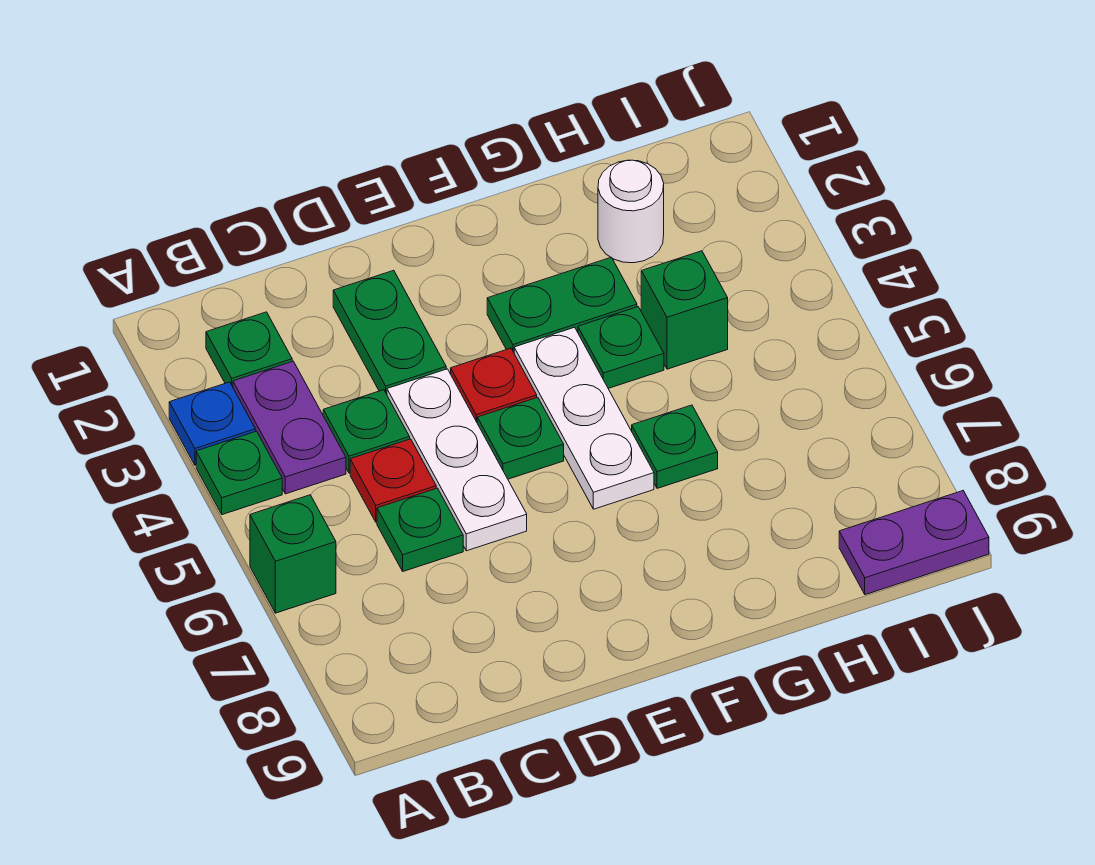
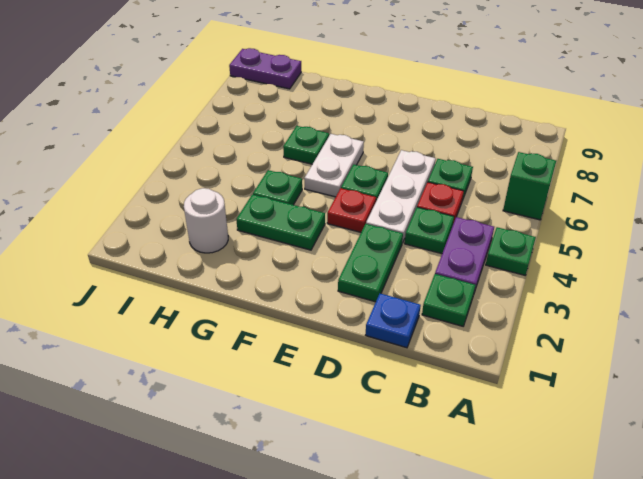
blue 1x1 plate [169,382,255,465] -> blue 1x1 plate moved to [366,293,421,348]
white 1x3 plate [514,327,654,509] -> white 1x2 plate [304,134,364,197]
green 1x1 brick [641,251,728,369] -> none

